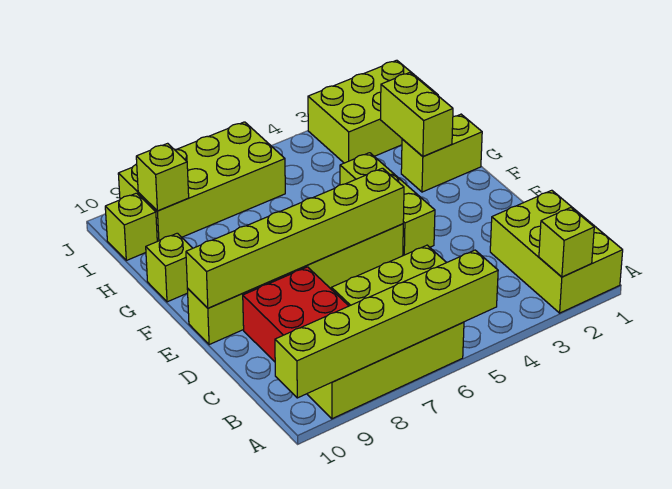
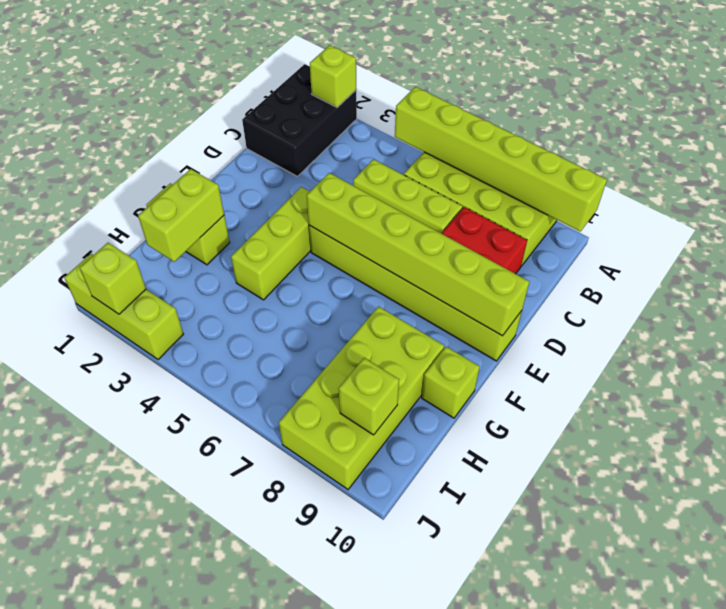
lime 2x3 brick [490,190,623,313] -> black 2x3 brick [242,64,357,176]
lime 2x3 brick [308,60,438,163] -> lime 1x3 brick [64,254,183,360]
lime 2x4 brick [118,122,285,241] -> lime 2x4 brick turned to [279,307,444,489]
lime 1x1 brick [105,193,157,260] -> lime 1x1 brick moved to [80,243,146,314]

